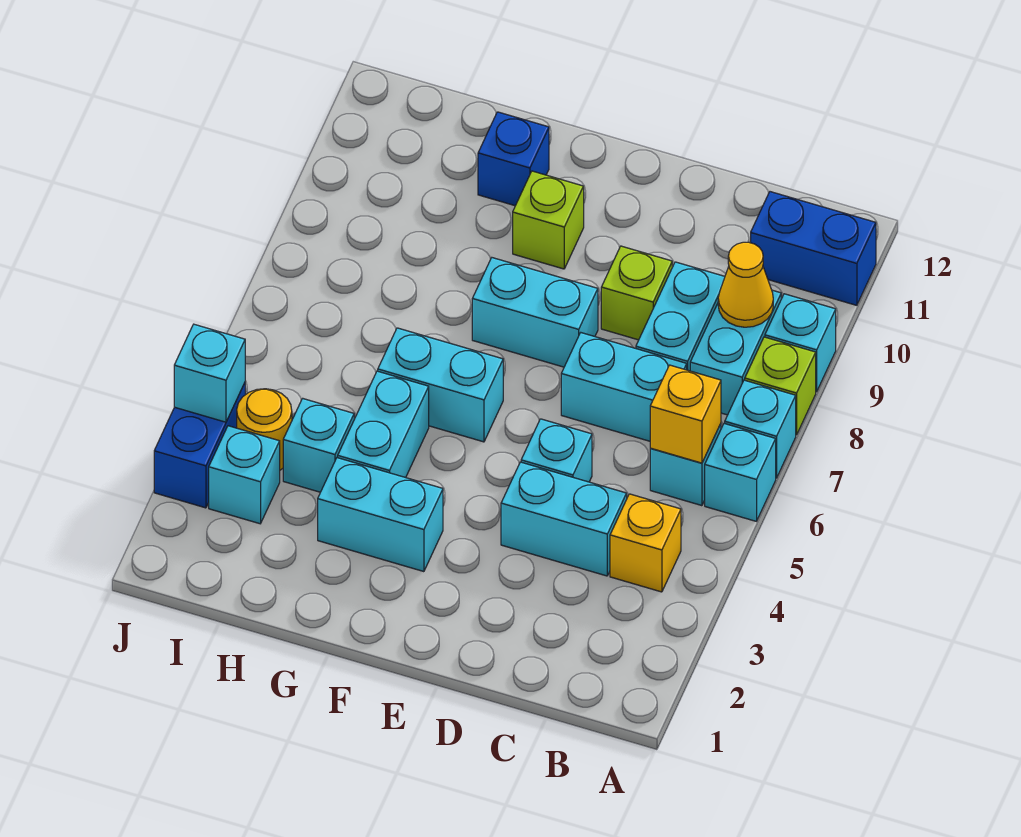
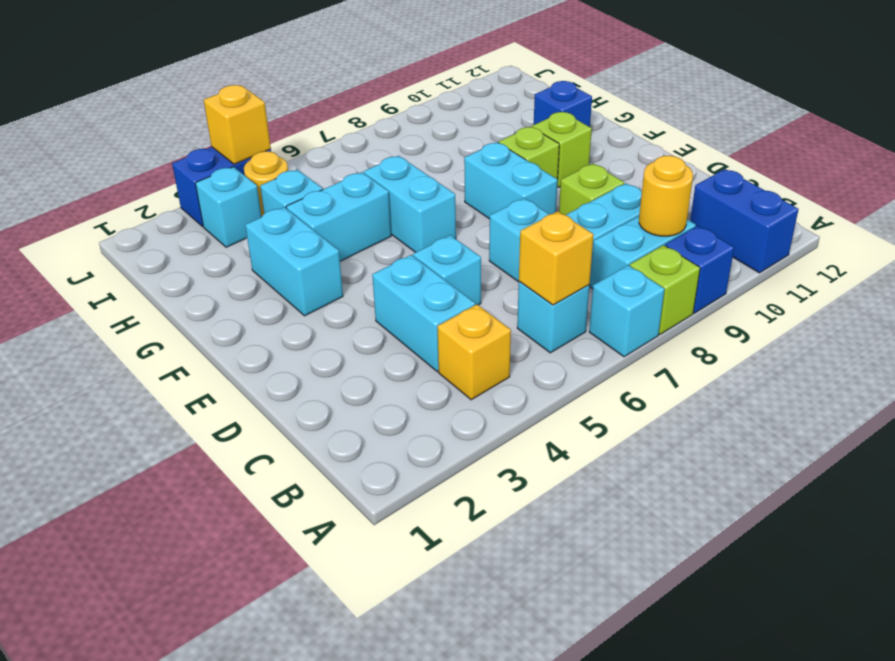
cyan 1x1 brick [705,423,776,521] -> none
cyan 1x1 brick [765,294,836,392] -> blue 1x1 brick [665,226,734,313]
yellow 1x1 cone [718,242,773,327] -> yellow 1x1 round brick [639,156,693,236]
none -> lime 1x1 brick [499,127,559,179]
cyan 1x1 brick [174,324,245,422] -> yellow 1x1 brick [204,85,271,164]

